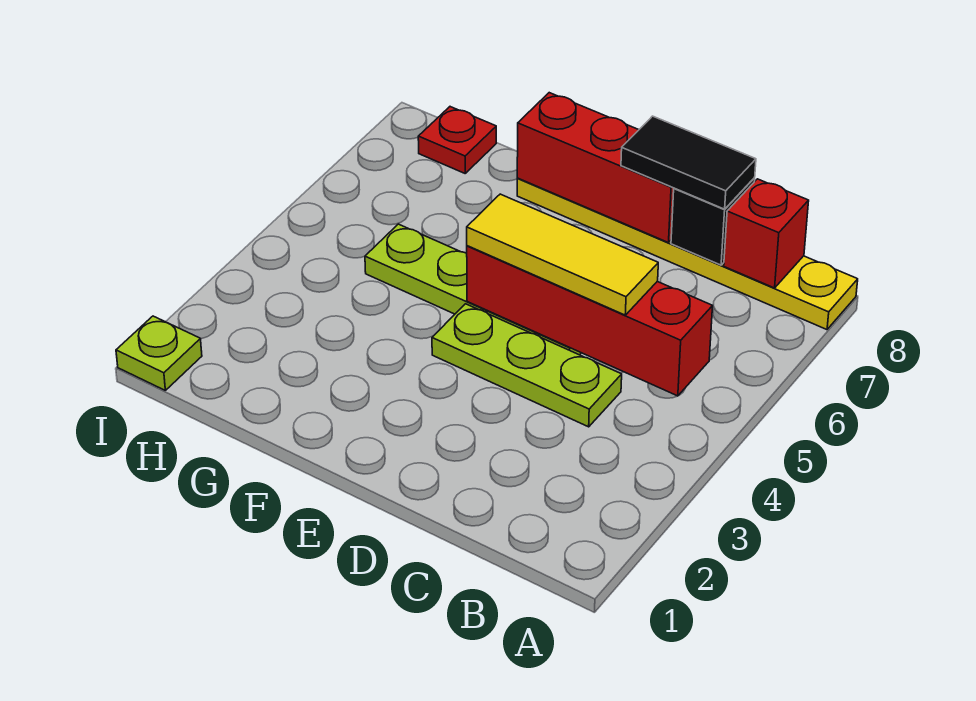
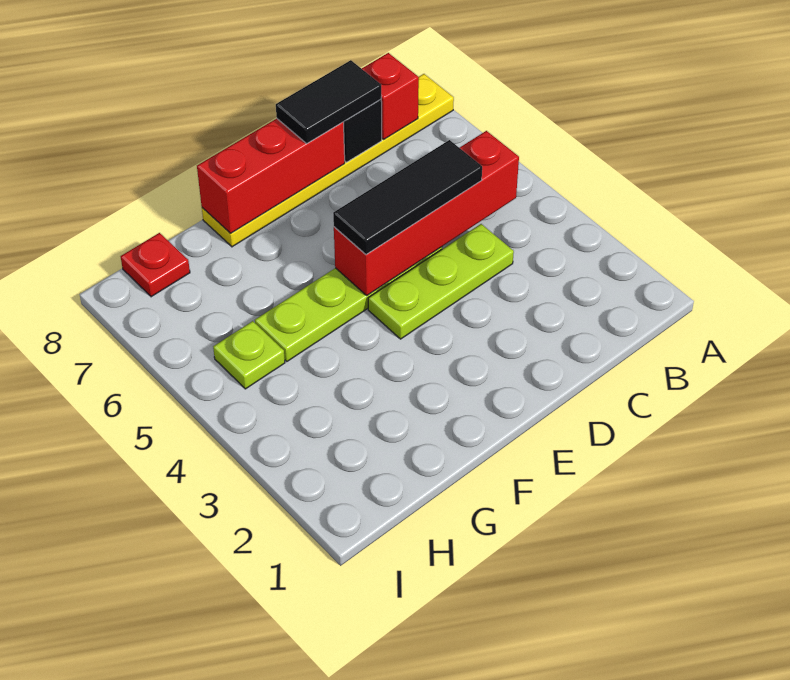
yellow 1x3 tile [467,194,658,315] -> black 1x3 tile [333,140,482,255]
lime 1x1 plate [116,316,202,390] -> lime 1x1 plate moved to [213,321,285,389]

